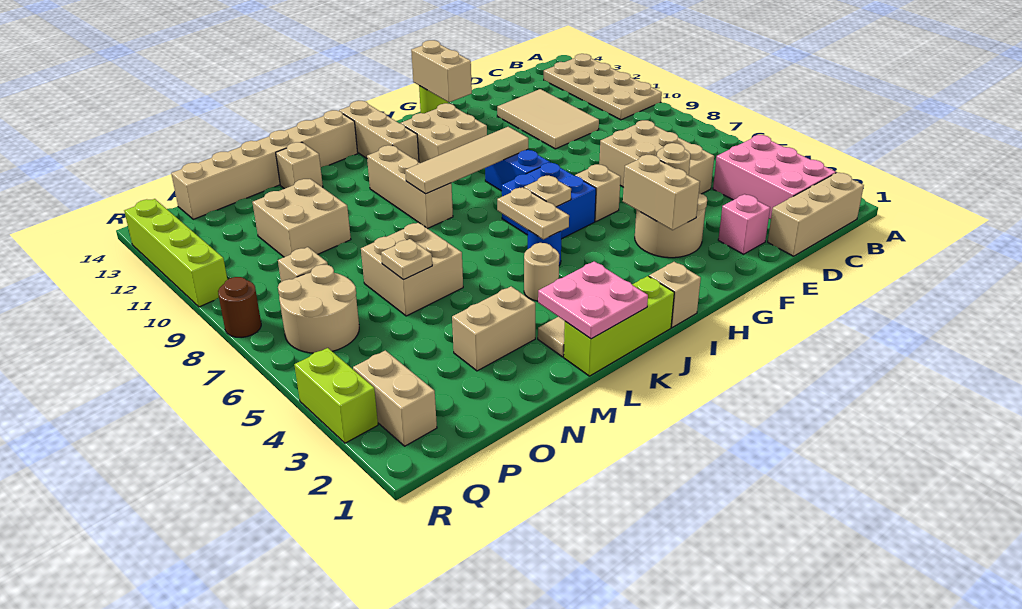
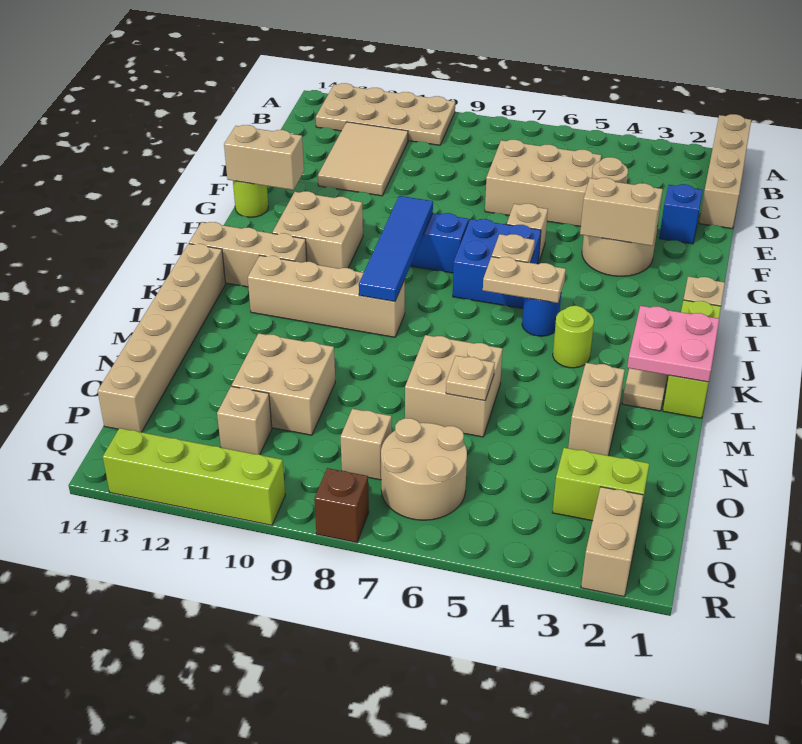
tan 1x3 brick [768,173,864,256] -> tan 1x4 brick [699,114,751,229]
pink 2x3 brick [713,135,836,219] -> none
tan 2x3 tile [497,89,599,149] -> tan 2x3 tile turned to [318,122,408,196]
pink 1x1 brick [718,194,770,254] -> blue 1x1 brick [659,184,703,244]
tan 1x4 tile [405,127,528,194] -> blue 1x4 tile [359,196,433,301]
tan 1x1 round brick [524,243,559,301] -> lime 1x1 round brick [553,306,594,368]
tan 1x3 brick [367,145,453,229] -> tan 1x4 brick [248,255,405,337]
tan 1x1 brick [276,142,323,189] -> tan 1x1 brick moved to [217,386,272,454]
tan 1x2 brick [353,350,437,446] -> tan 1x2 brick turned to [581,487,643,597]
lime 1x2 brick [294,348,378,443] -> lime 1x2 brick moved to [552,448,649,521]
brown 1x1 round brick [218,277,261,338] -> brown 1x1 brick [314,468,369,543]

